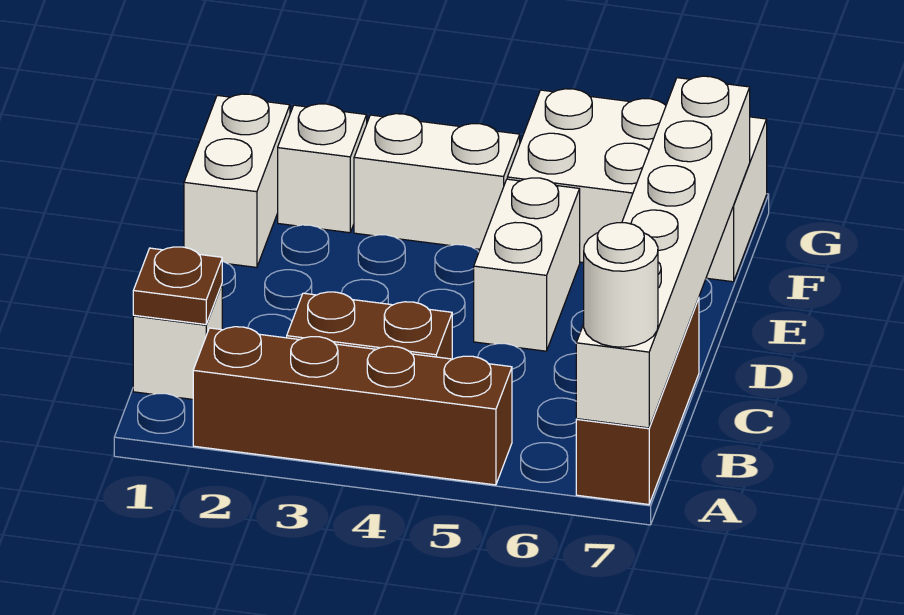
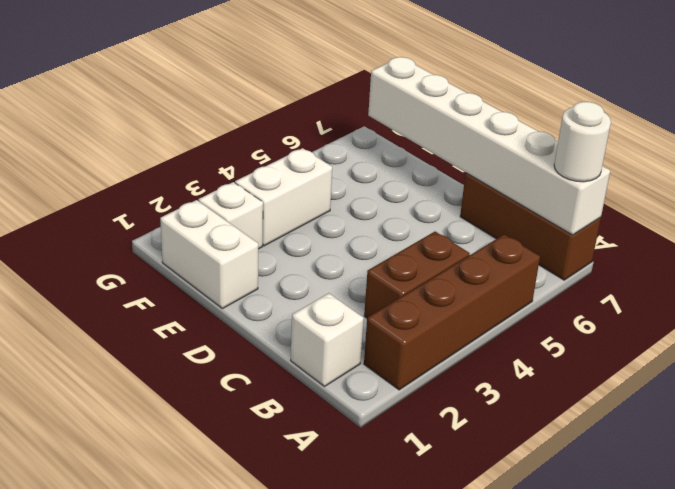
brown 1x1 plate [133,247,222,324] -> none
white 1x2 brick [474,178,580,351] -> none
white 2x3 brick [507,89,767,282] -> none

